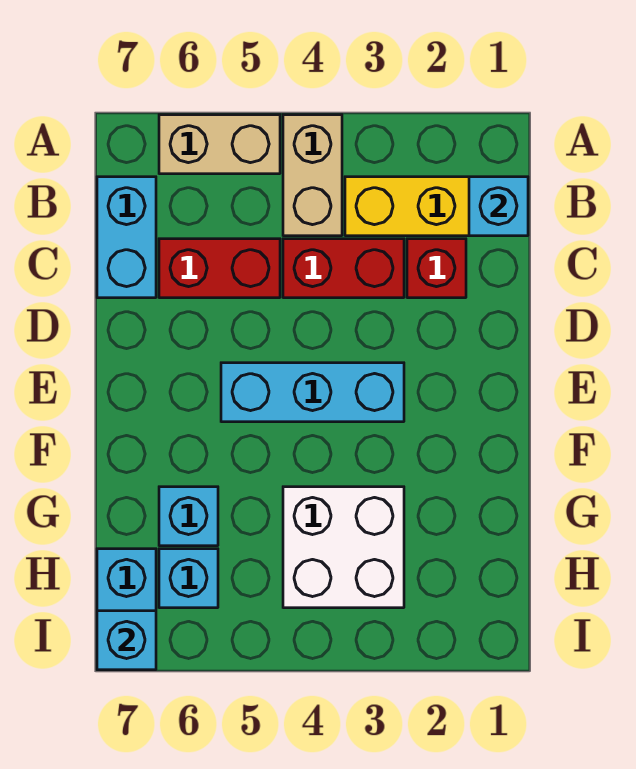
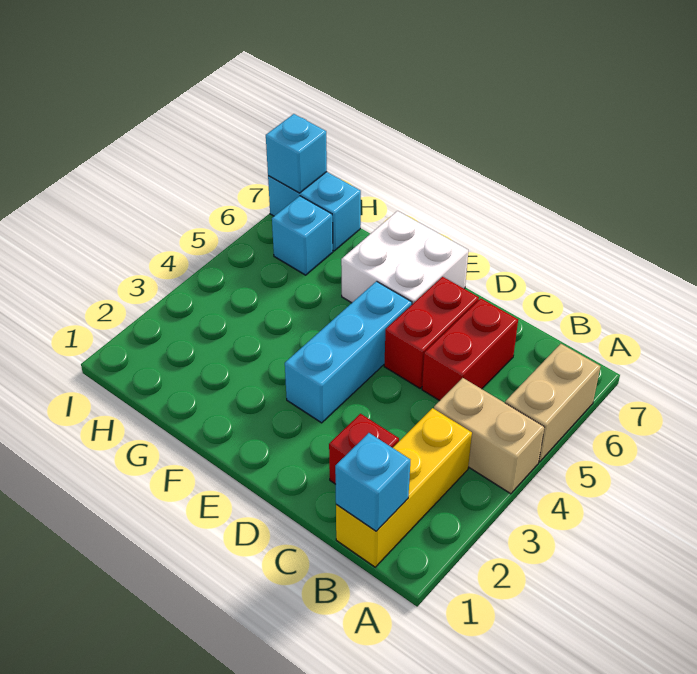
cyan 1x2 brick [97,177,156,298] -> none
red 1x2 brick [283,239,404,298] -> red 1x2 brick moved to [384,277,479,388]
white 2x2 brick [283,487,404,608] -> white 2x2 brick moved to [341,211,468,304]
cyan 1x1 brick [159,487,218,546] -> none

